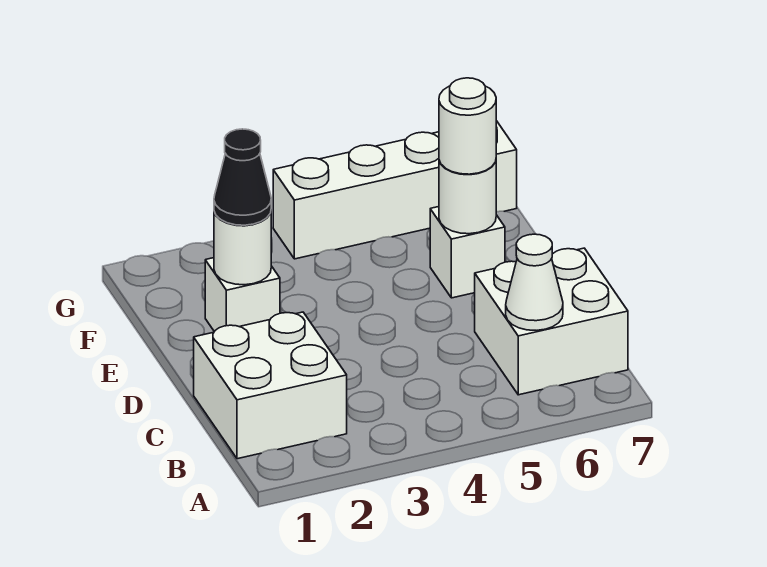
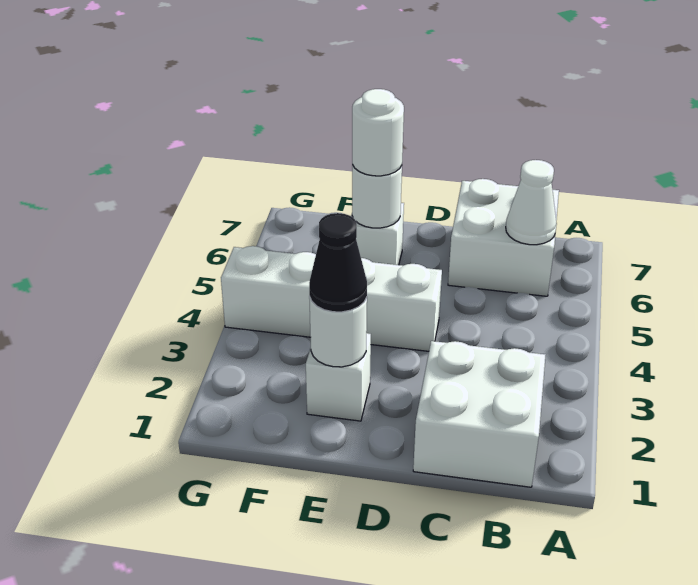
white 1x4 brick [273,121,517,259] -> white 1x4 brick turned to [221,246,442,351]

